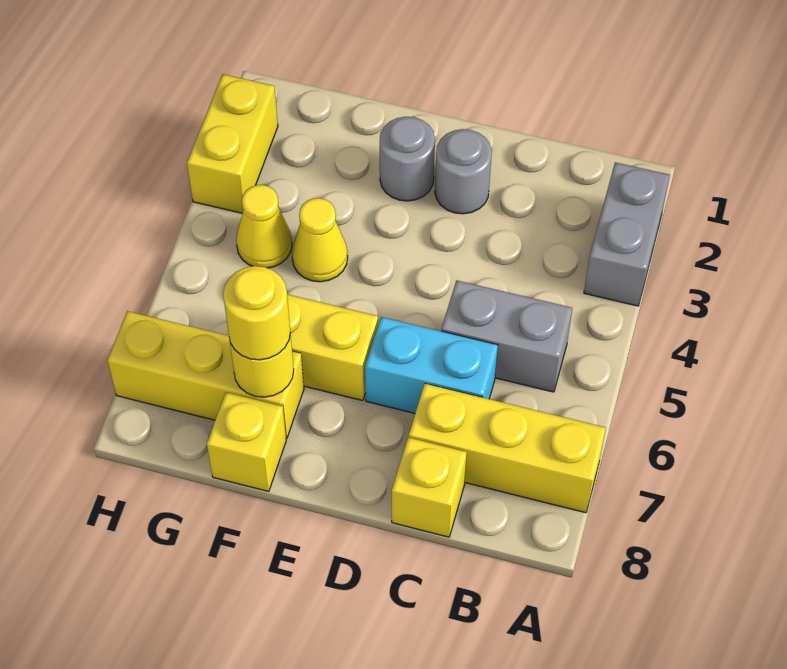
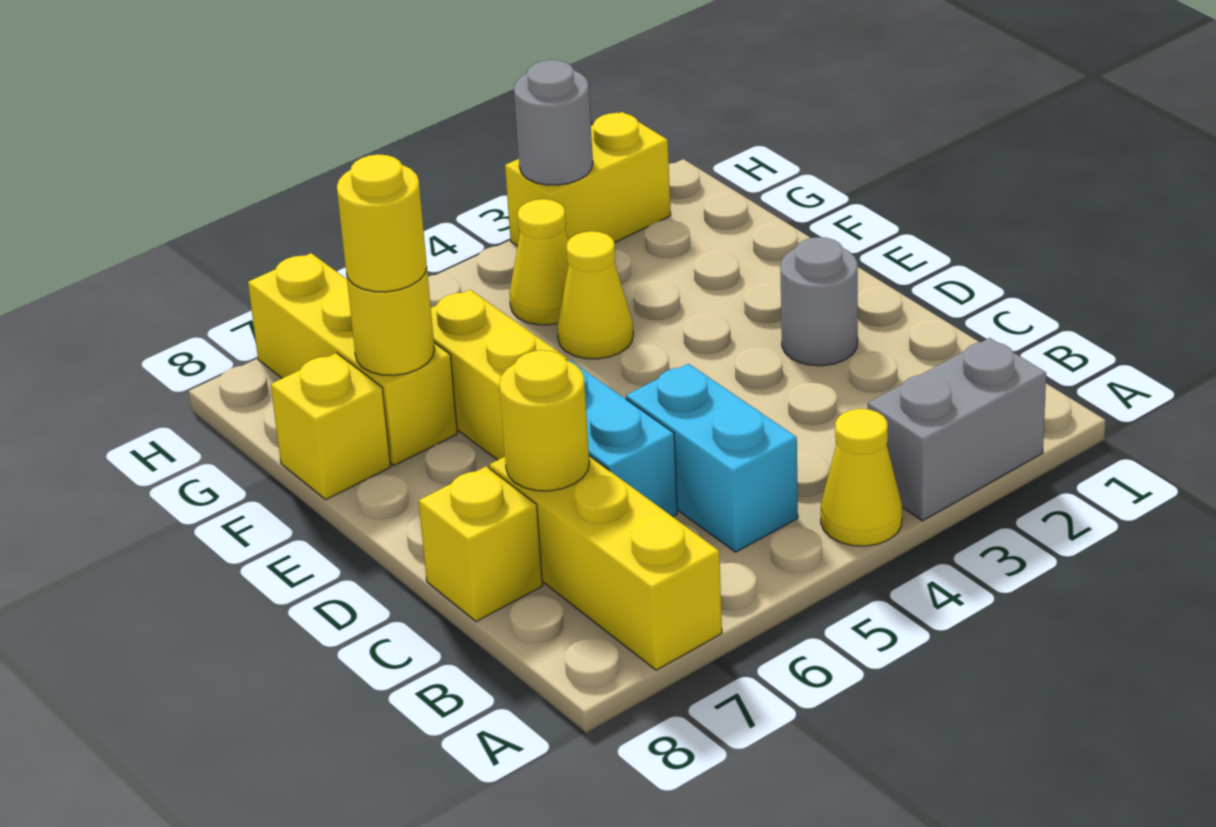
none -> yellow 1x1 cone [821,409,902,546]
grey 1x2 brick [441,280,572,392] -> cyan 1x2 brick [626,364,798,552]
none -> yellow 1x1 round brick [499,350,589,491]
grey 1x1 round brick [380,117,435,201] -> grey 1x1 round brick moved to [514,60,593,185]

